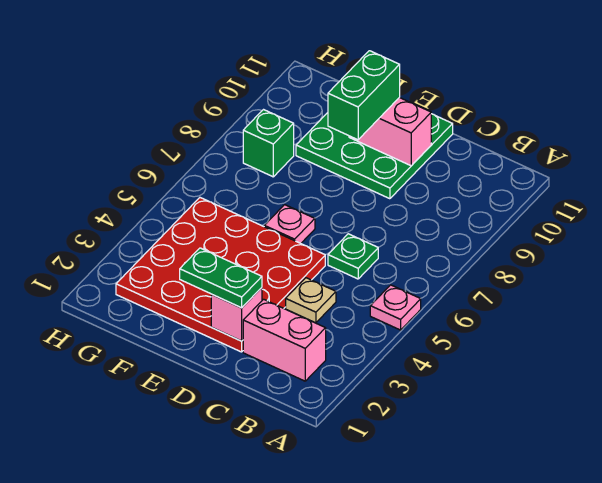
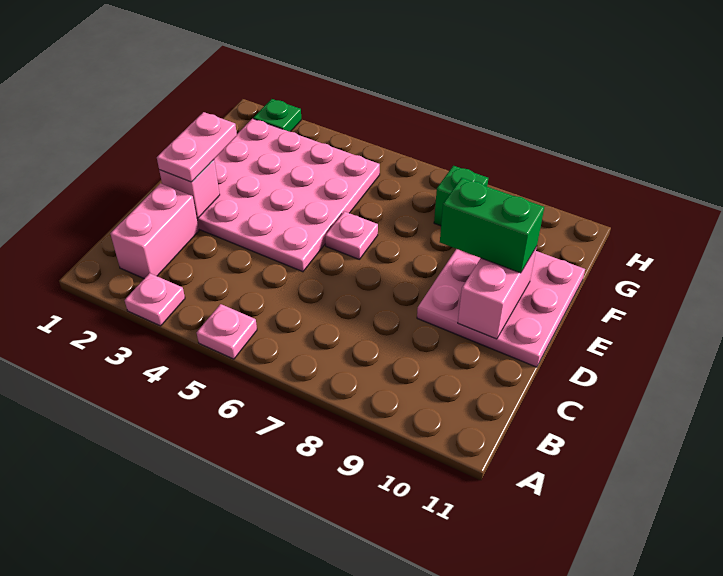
none -> pink 1x1 plate [125,273,185,326]
tan 1x1 plate [286,278,336,323] -> none
green 1x1 plate [328,234,378,279] -> green 1x1 plate moved to [253,99,302,132]
red 4x4 plate [116,198,325,352] -> pink 4x4 plate [197,119,380,272]
green 1x2 plate [180,248,262,308] -> pink 1x2 plate [157,112,237,182]
green 3x3 plate [296,113,453,199] -> pink 3x3 plate [417,249,585,367]

